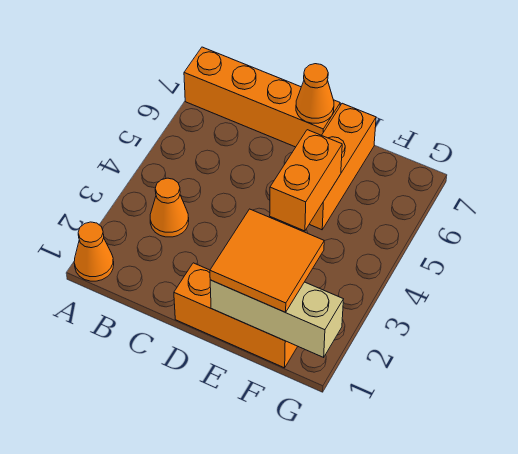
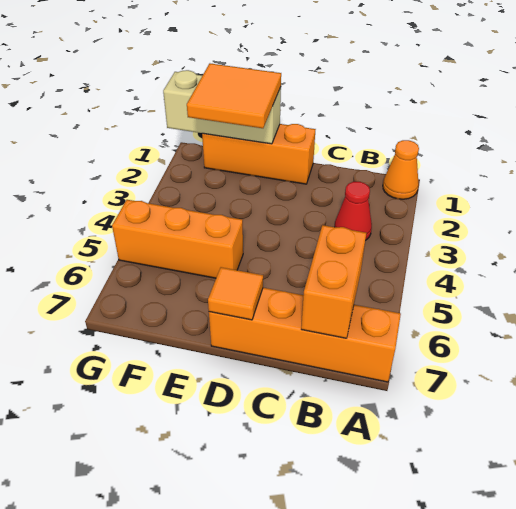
orange 1x1 cone [150,178,189,237] -> red 1x1 cone [335,182,372,241]
orange 1x1 cone [296,64,334,123] -> orange 1x1 tile [208,267,263,320]
orange 1x2 brick [270,130,342,231] -> orange 1x2 brick moved to [301,225,366,338]
orange 1x3 brick [309,103,376,230] -> orange 1x3 brick turned to [112,200,243,278]

